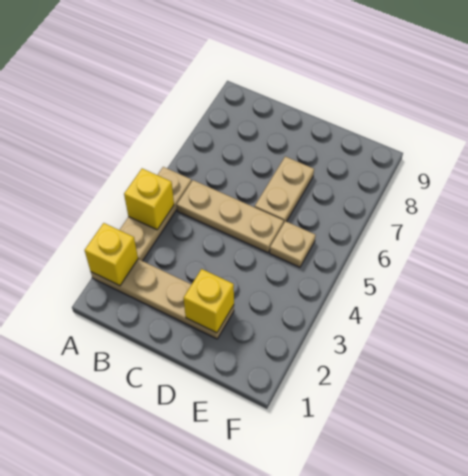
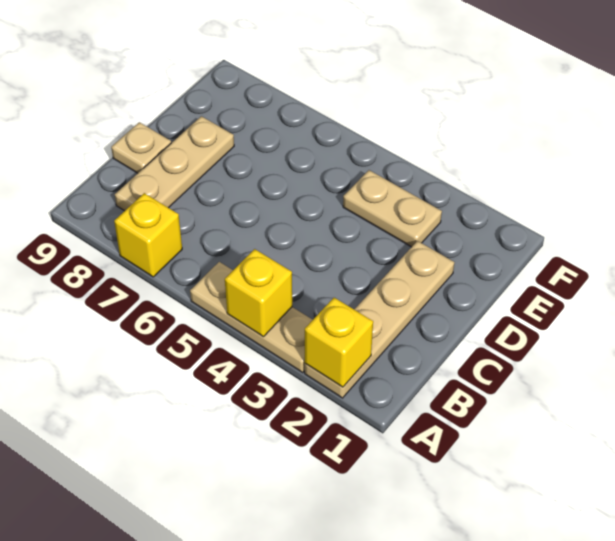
tan 1x3 plate [177,180,284,253] -> tan 1x3 plate moved to [115,116,234,211]
yellow 1x1 brick [184,269,234,333] -> yellow 1x1 brick moved to [114,193,182,277]
tan 1x2 plate [255,157,314,222] -> tan 1x2 plate moved to [343,170,442,247]
tan 1x1 plate [270,221,316,267] -> tan 1x1 plate moved to [111,122,171,173]

